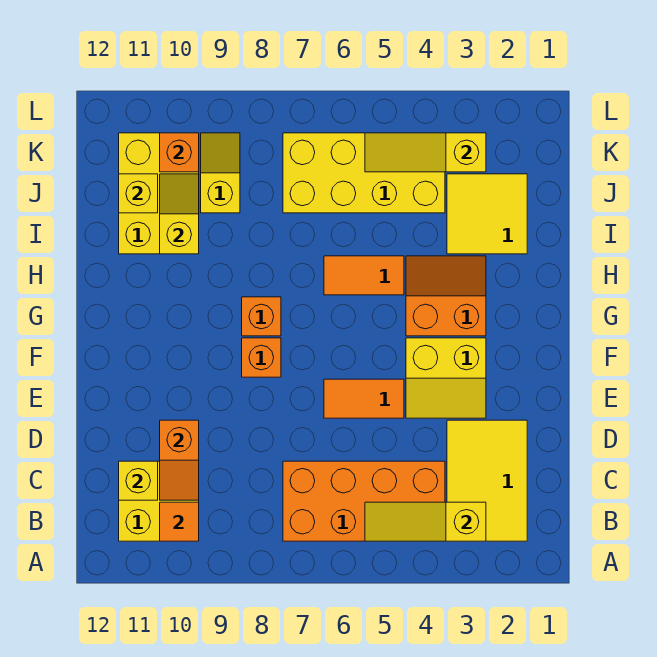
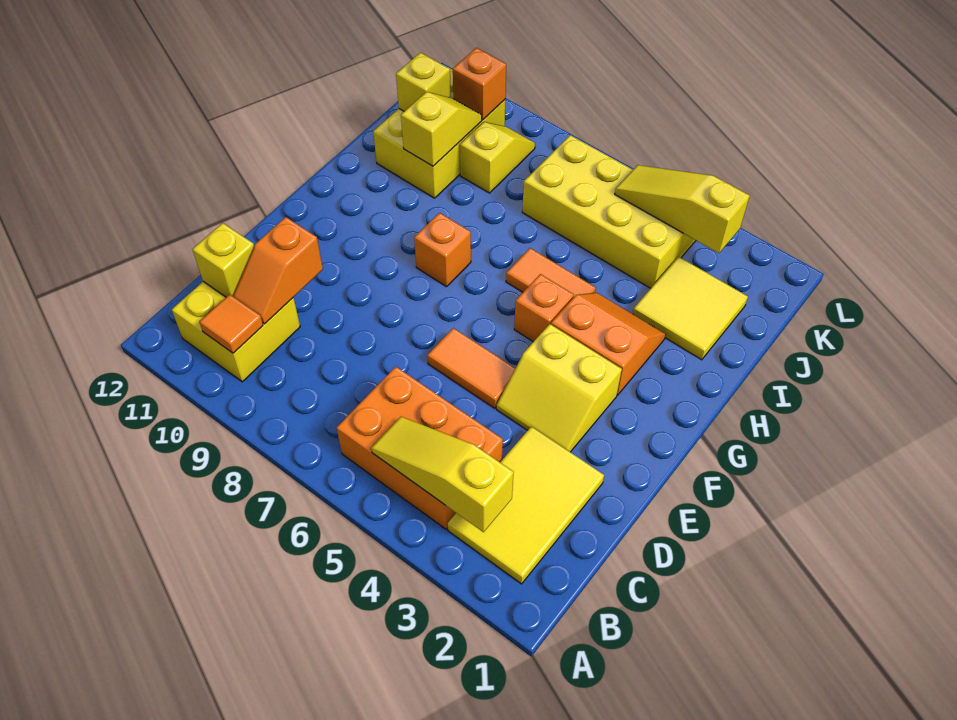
orange 2x4 brick [283,461,445,541] -> orange 2x3 brick [337,367,503,529]
orange 1x1 brick [242,338,281,377] -> orange 1x1 brick moved to [514,274,574,342]

